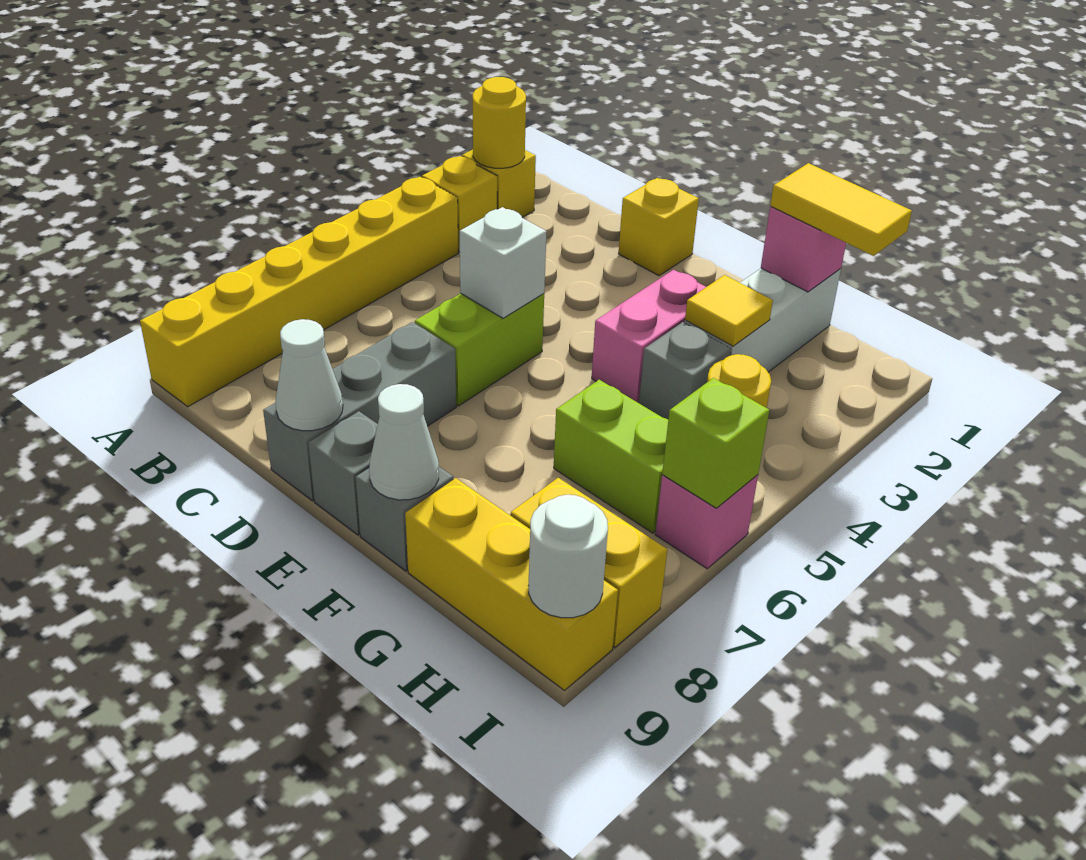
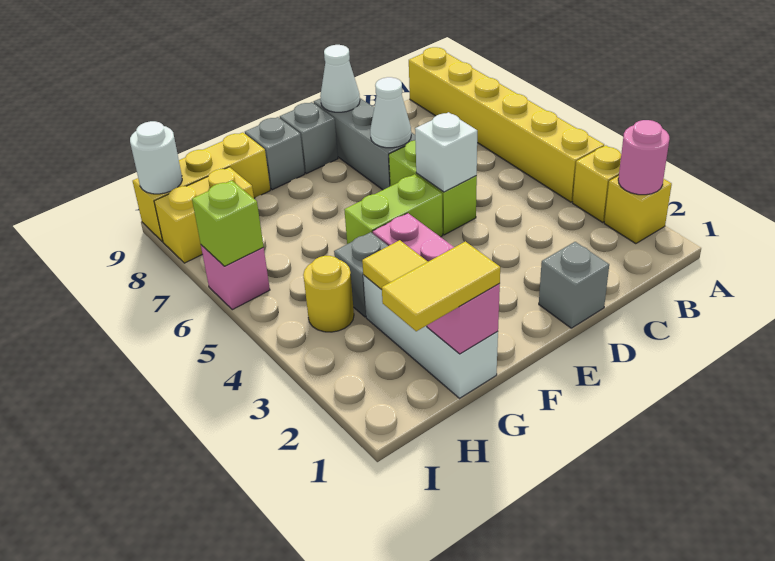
yellow 1x1 round brick [473,77,526,168] -> pink 1x1 round brick [618,120,669,195]
yellow 1x1 brick [619,178,699,276] -> grey 1x1 brick [539,242,609,328]
white 1x1 cone [369,384,439,500] -> white 1x1 cone moved to [370,77,411,148]
lime 1x2 brick [554,380,668,533] -> lime 1x2 brick moved to [344,174,443,244]

